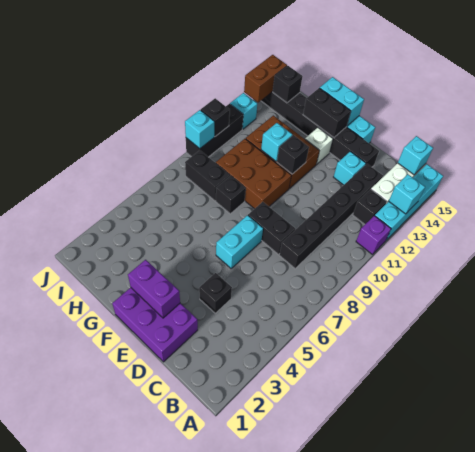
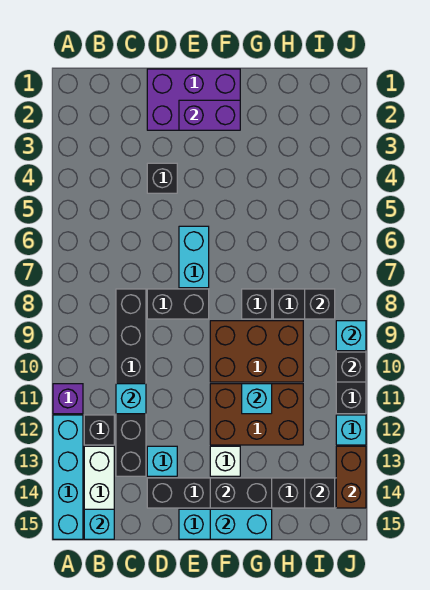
cyan 1x1 brick [389,174,425,214] -> cyan 1x1 brick moved to [116,384,146,414]
black 1x1 brick [277,135,309,174] -> black 1x1 brick moved to [305,289,335,319]

